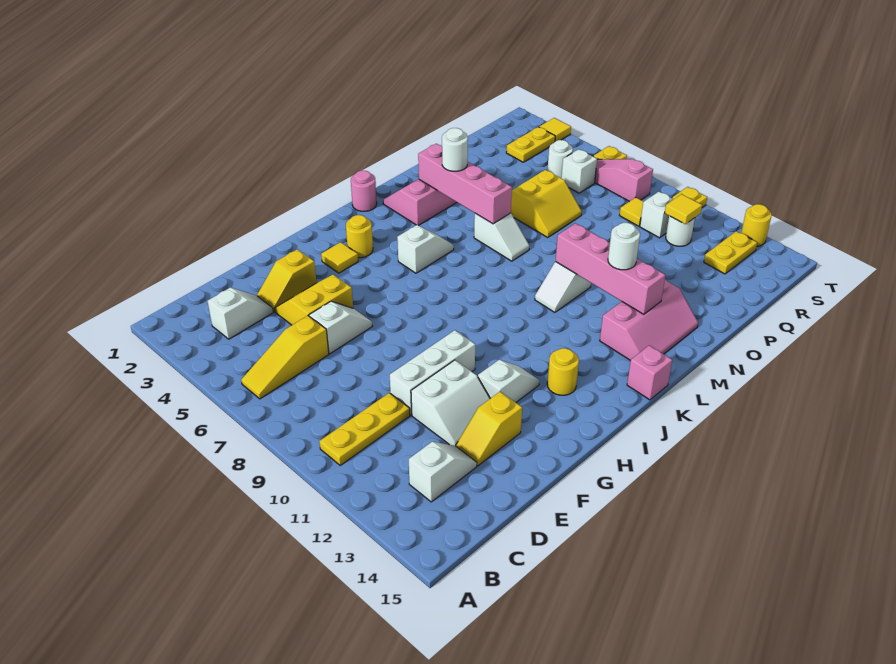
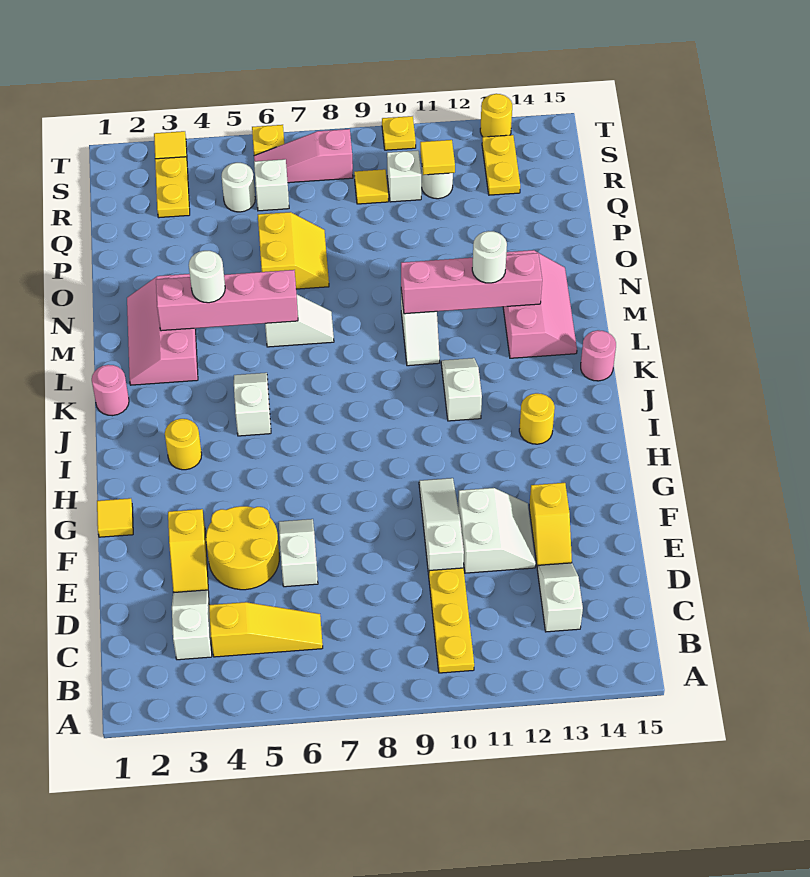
yellow 1x3 slope [241,316,329,399] -> yellow 1x3 slope turned to [209,602,323,657]
yellow 2x2 slope [275,275,353,325] -> yellow 2x2 round brick [206,506,279,590]
white 1x3 brick [390,330,475,415] -> white 1x3 slope [419,478,464,575]
white 1x2 slope [478,360,540,402] -> white 1x2 slope moved to [441,358,482,421]
yellow 1x1 tile [321,242,358,273] -> yellow 1x1 tile moved to [97,498,133,537]
pink 1x1 brick [627,345,672,400] -> pink 1x1 round brick [581,330,616,381]

